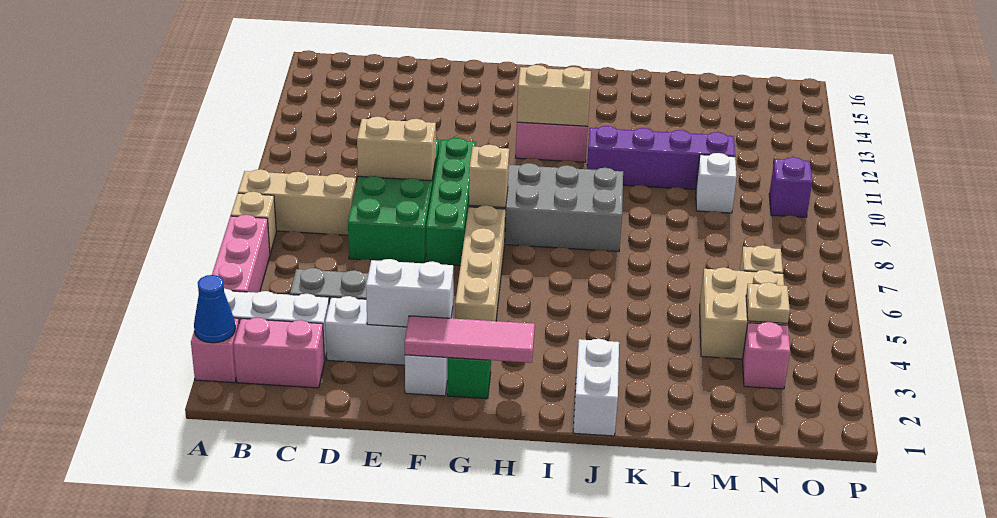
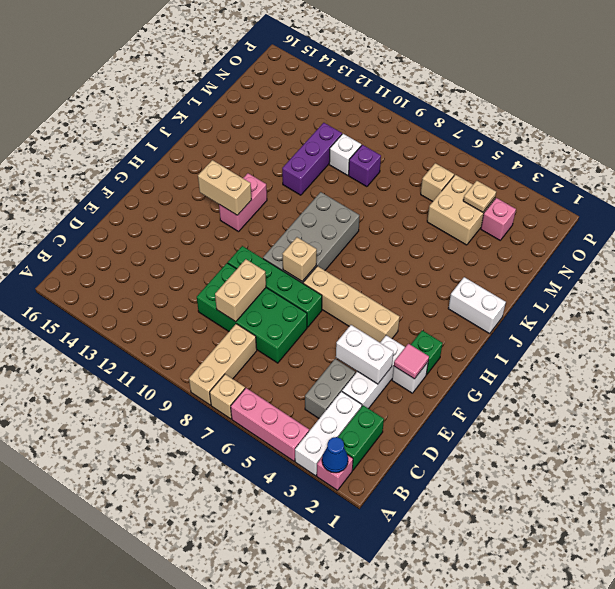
pink 1x2 brick [234,318,325,388] -> green 1x2 brick [338,405,384,470]
white 1x2 brick [366,259,453,327] -> white 1x2 brick turned to [336,325,394,384]
pink 1x3 tile [405,316,535,363] -> pink 1x1 tile [394,344,429,379]
tan 1x2 brick [517,65,591,126] -> tan 1x2 brick turned to [198,160,252,215]
purple 1x4 brick [587,126,735,189] -> purple 1x3 brick [282,123,342,195]
purple 1x1 brick [769,157,812,217] -> purple 1x1 brick moved to [349,145,381,187]

